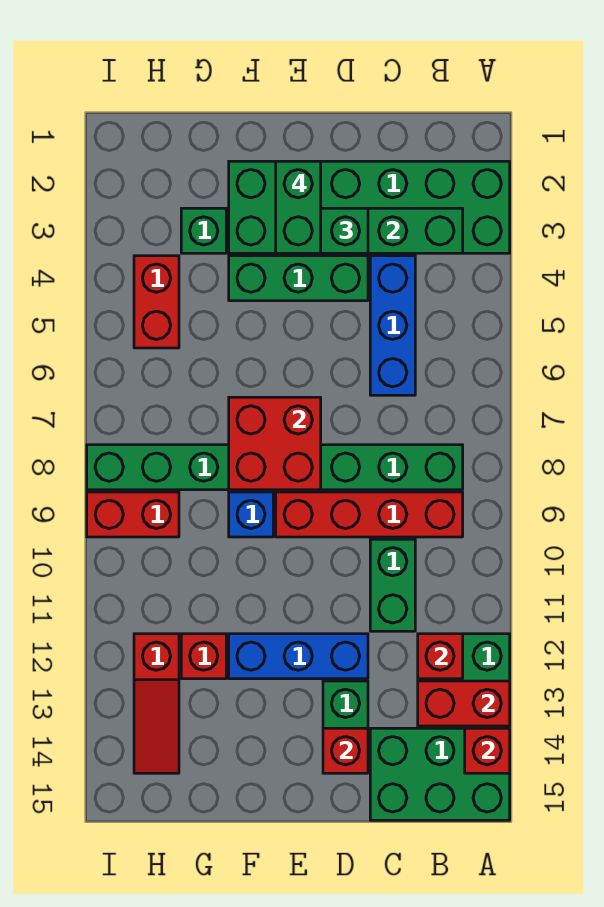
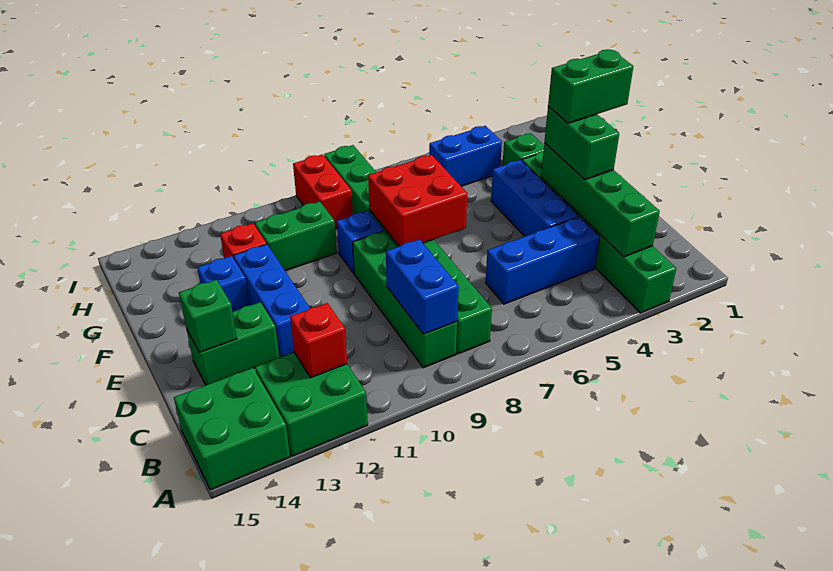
green 2x6 brick [229,161,510,253] -> green 1x6 brick [522,151,676,313]
red 1x2 brick [418,681,510,726] -> none
green 2x3 brick [370,728,510,820] -> green 2x2 brick [174,368,290,490]
red 1x1 brick [465,728,510,773] -> none
red 1x4 brick [276,492,463,537] -> green 1x4 brick [353,231,457,368]
none -> blue 1x2 brick [386,239,459,334]
green 1x2 brick [370,539,415,631] -> green 1x2 brick moved to [255,202,337,271]
green 1x3 brick [229,256,368,301] -> blue 1x3 brick [491,160,578,236]
red 1x1 brick [323,728,368,773] -> green 1x1 brick [179,280,237,352]
none -> blue 1x1 brick [197,256,249,312]
red 1x2 brick [134,256,179,348] -> blue 1x2 brick [429,126,502,186]
red 1x3 slope [134,634,179,773] -> none

